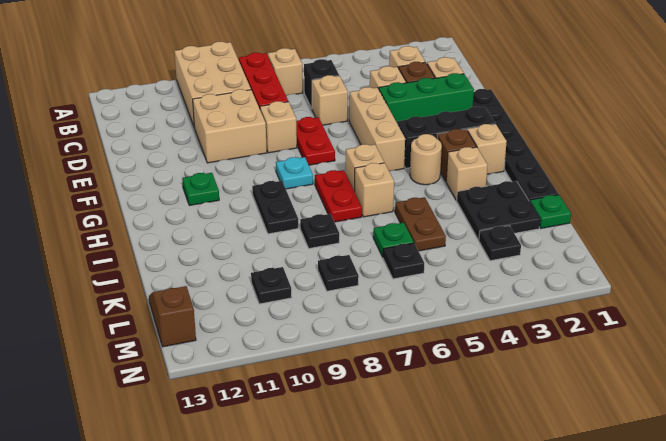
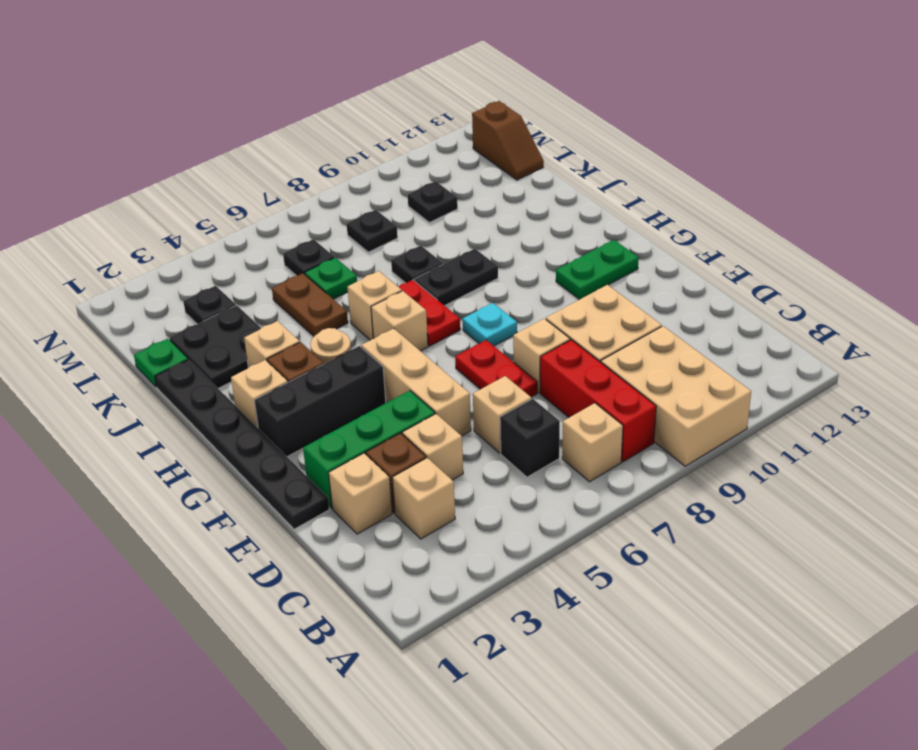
green 1x1 plate [182,173,219,206] -> green 1x2 plate [556,240,639,300]
black 1x2 plate [252,181,298,234] -> black 1x2 plate turned to [414,249,498,306]

